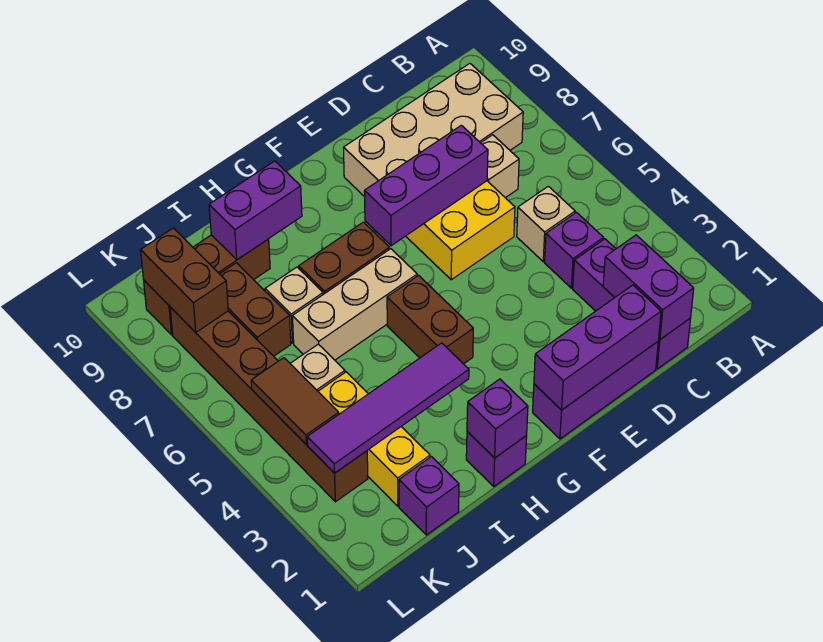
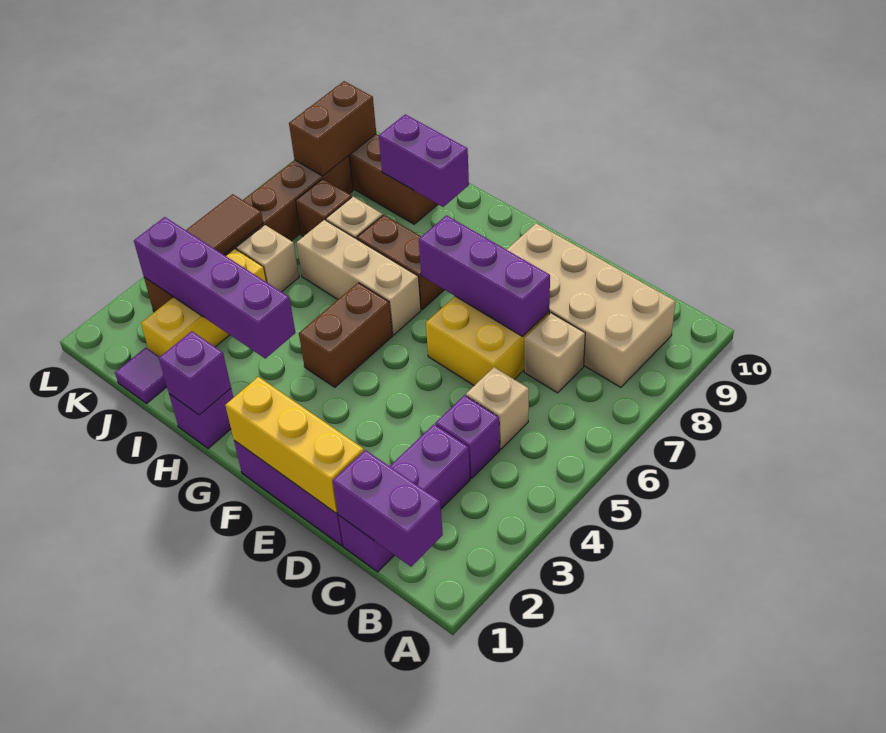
purple 1x2 brick [603,235,694,339] -> purple 1x2 brick turned to [333,450,443,567]
purple 1x3 brick [534,285,661,410] -> yellow 1x3 brick [225,377,364,513]
purple 1x4 tile [307,343,469,473] -> purple 1x4 brick [134,217,295,358]
purple 1x1 brick [399,457,459,535] -> purple 1x1 tile [115,348,167,404]
brown 1x2 brick [220,263,291,356] -> brown 1x1 brick [296,179,352,237]

